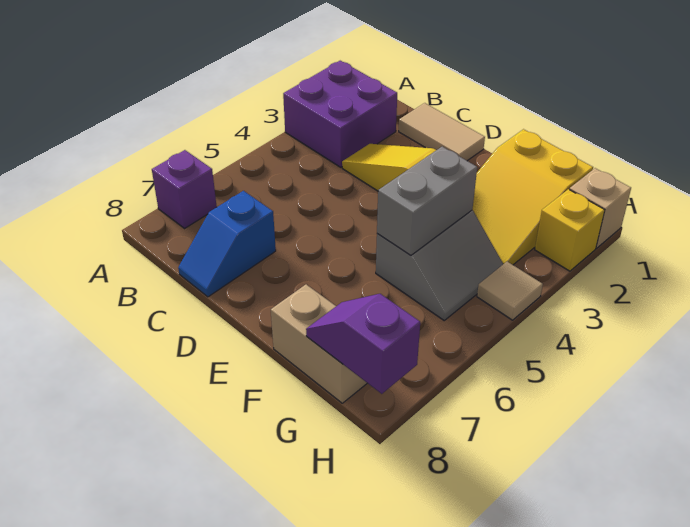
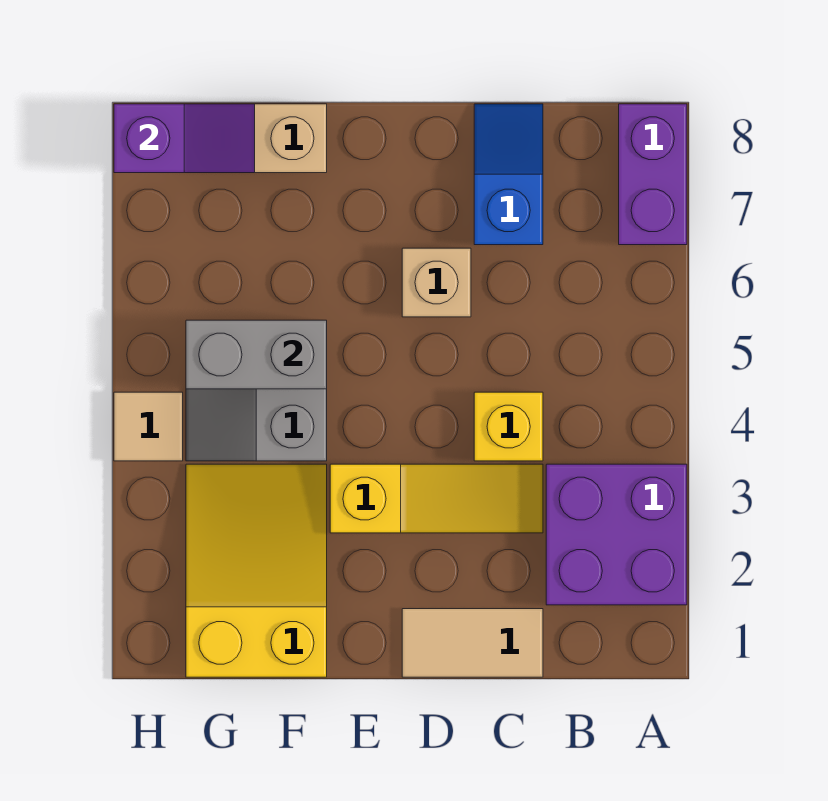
purple 1x1 brick [152,150,217,228] -> purple 1x2 brick [619,104,687,245]
grey 1x2 brick [377,147,477,255] -> grey 1x2 brick turned to [186,320,327,389]
tan 1x1 brick [569,168,631,248] -> tan 1x1 brick moved to [402,248,471,317]
yellow 1x1 brick [535,189,605,271] -> yellow 1x1 brick moved to [474,392,543,461]

